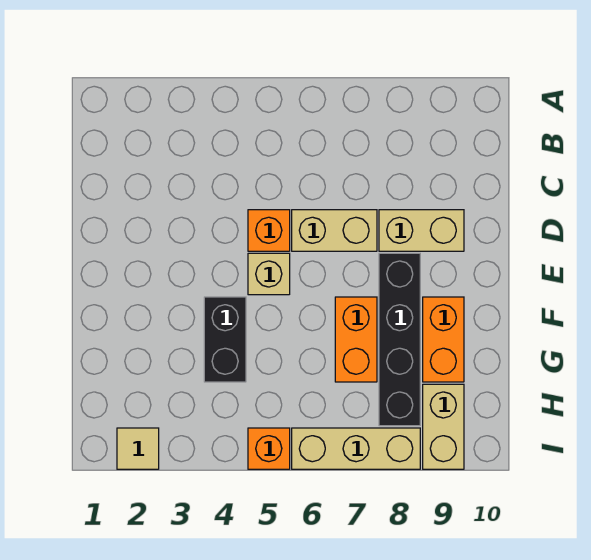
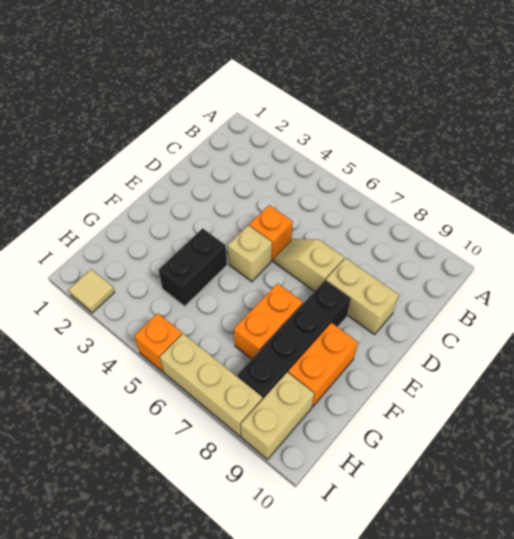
tan 1x2 brick [292,210,377,251] -> tan 1x2 slope [274,239,344,291]

